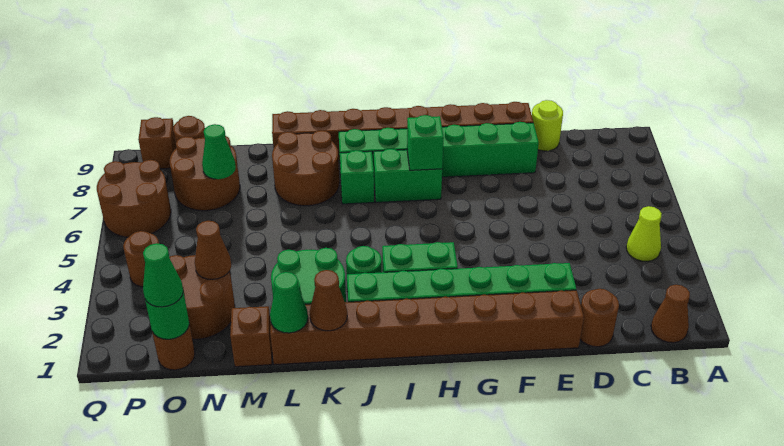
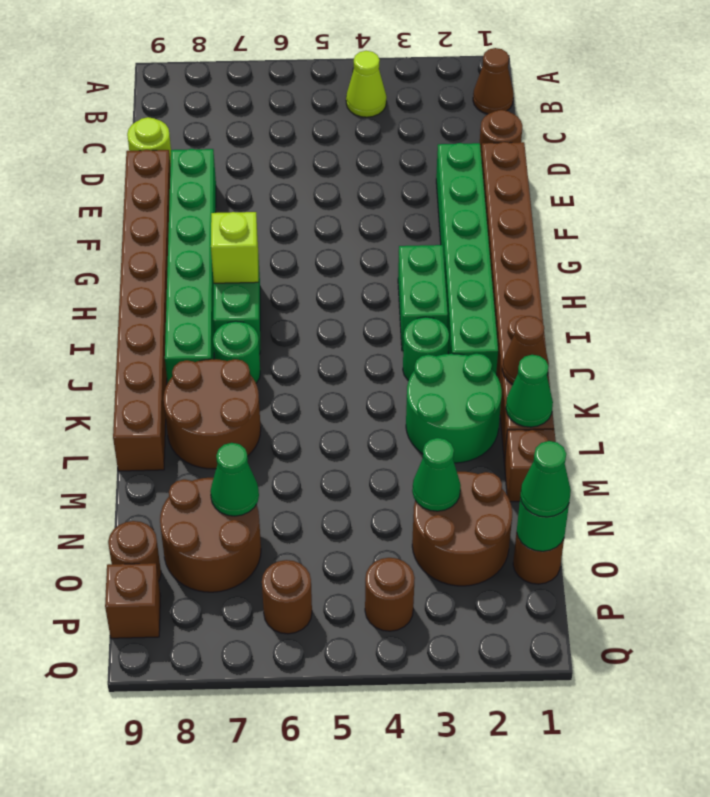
green 1x1 brick [407,115,444,170] -> lime 1x1 brick [211,212,258,283]
green 1x1 brick [340,150,374,204] -> green 1x1 round brick [213,321,260,383]
brown 1x1 cone [195,221,231,279] -> green 1x1 cone [412,438,461,511]
brown 2x2 round brick [97,160,171,237] -> brown 1x1 round brick [262,560,312,634]

